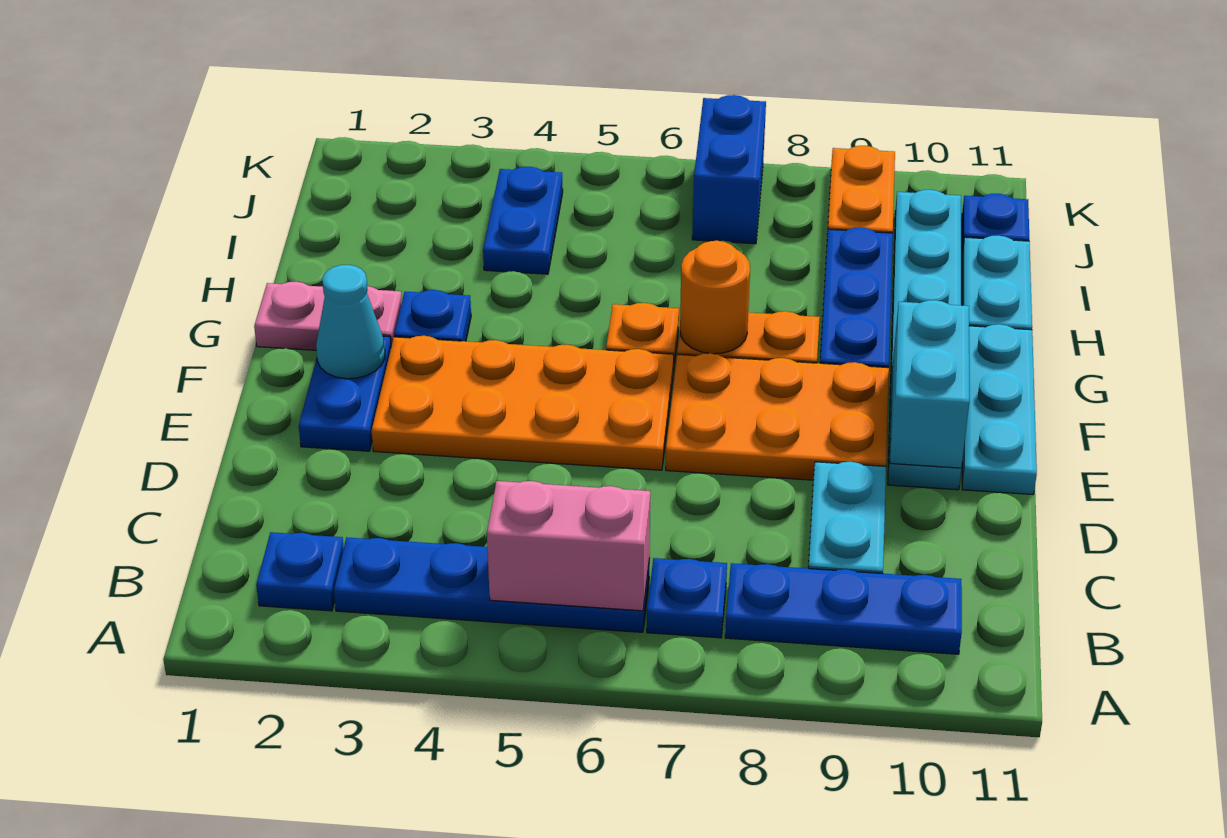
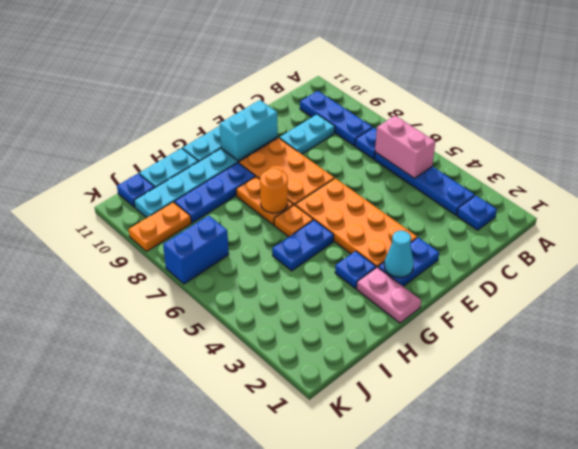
blue 1x2 plate [483,167,563,274] -> blue 1x2 plate moved to [272,220,334,271]

